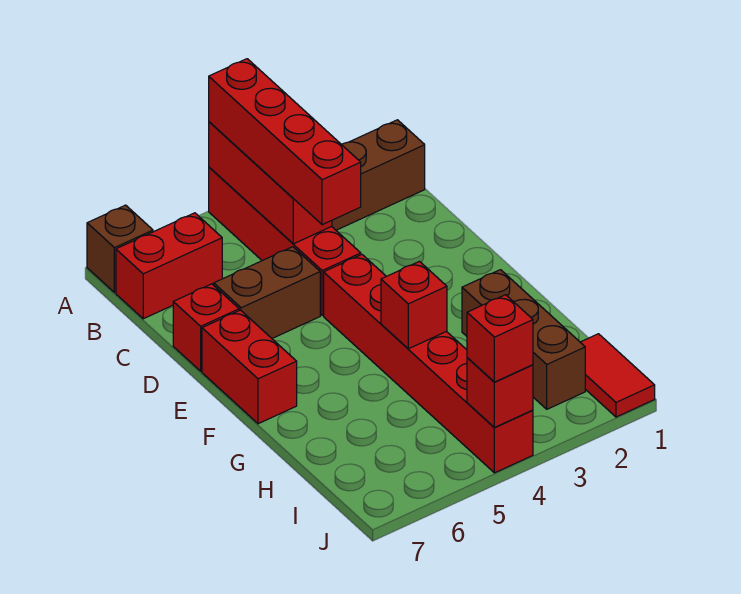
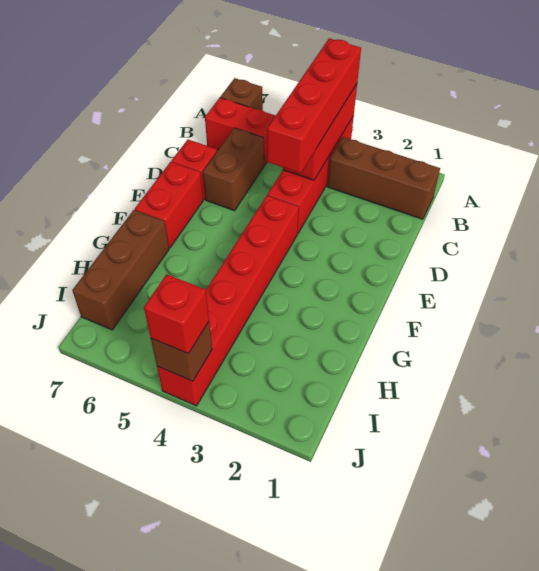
brown 1x2 brick [214,247,320,338] -> brown 1x2 brick turned to [203,128,264,211]
brown 1x3 brick [462,270,585,409] -> brown 1x3 brick moved to [72,210,169,330]
red 1x1 brick [381,261,447,349] -> none
red 1x2 tile [580,334,655,417] -> none
red 1x1 brick [467,358,533,427] -> brown 1x1 brick [151,322,212,381]

